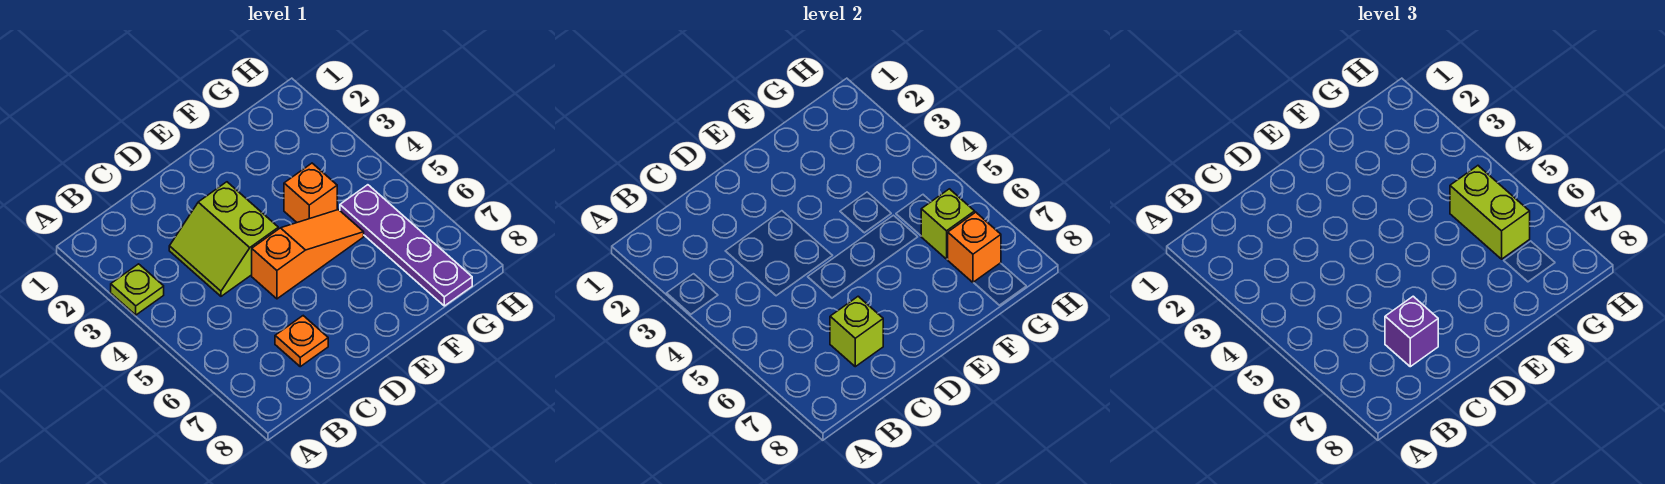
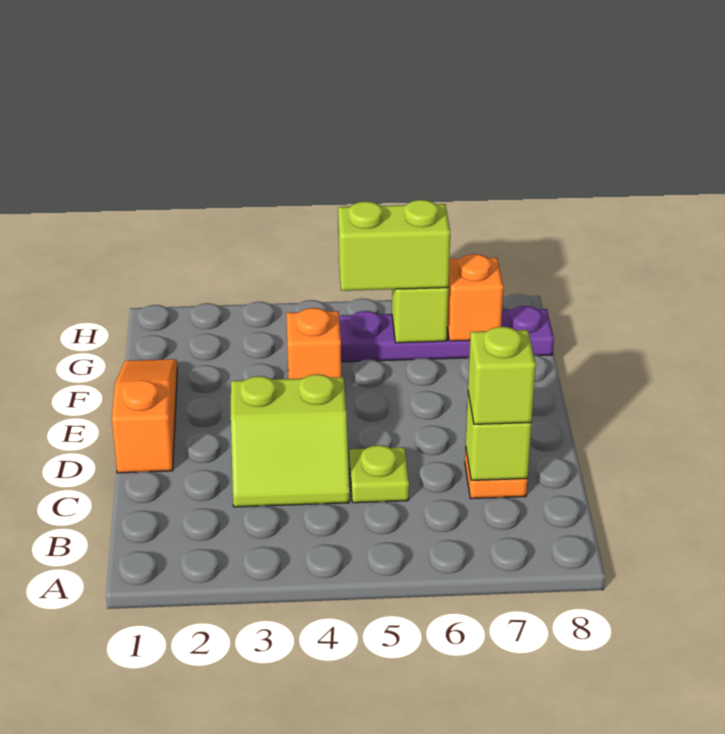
lime 1x1 plate [111,264,164,315] -> lime 1x1 plate moved to [349,445,409,503]
purple 1x1 brick [1385,296,1438,367] -> lime 1x1 brick [468,327,536,424]
orange 1x3 slope [252,210,364,299] -> orange 1x3 slope moved to [112,359,177,473]

